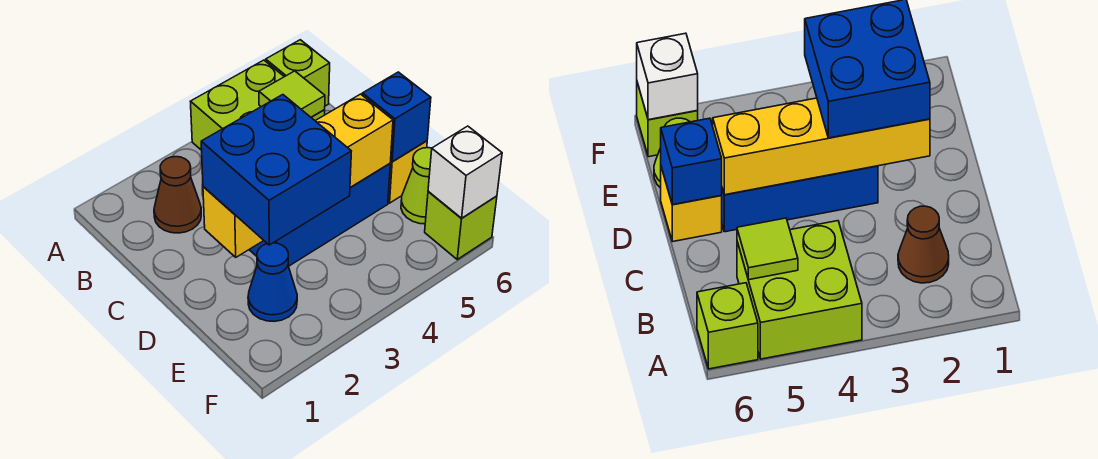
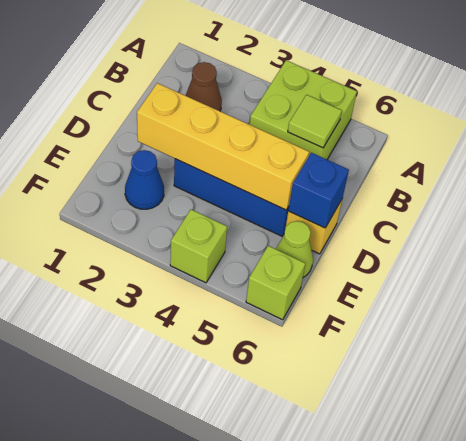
lime 1x1 brick [266,40,330,106] -> lime 1x1 brick moved to [170,210,227,283]
blue 2x2 brick [201,95,351,245] -> none
white 1x1 brick [428,126,502,218] -> none

